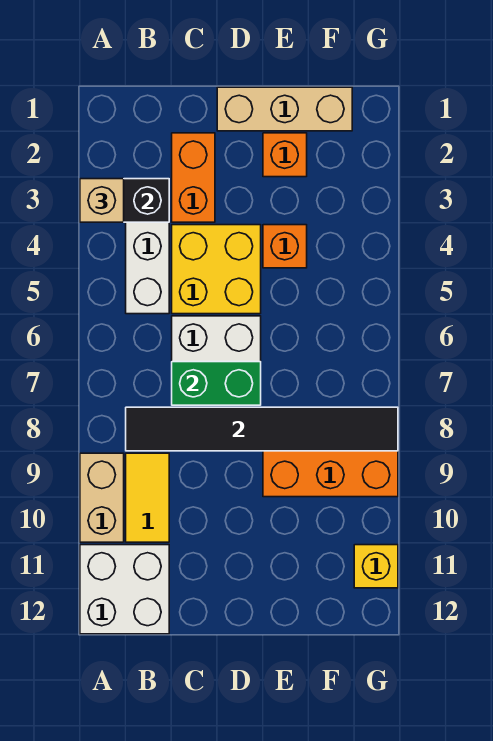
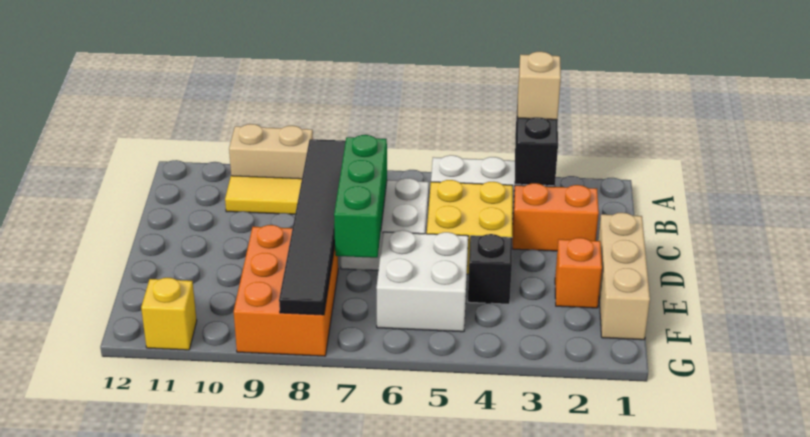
white 2x2 brick [80,545,169,634] -> white 2x2 brick moved to [376,230,468,332]
green 1x2 brick [172,362,261,405] -> green 1x3 brick [334,135,387,258]
orange 1x1 brick [263,225,307,268] -> black 1x1 brick [468,234,512,304]

